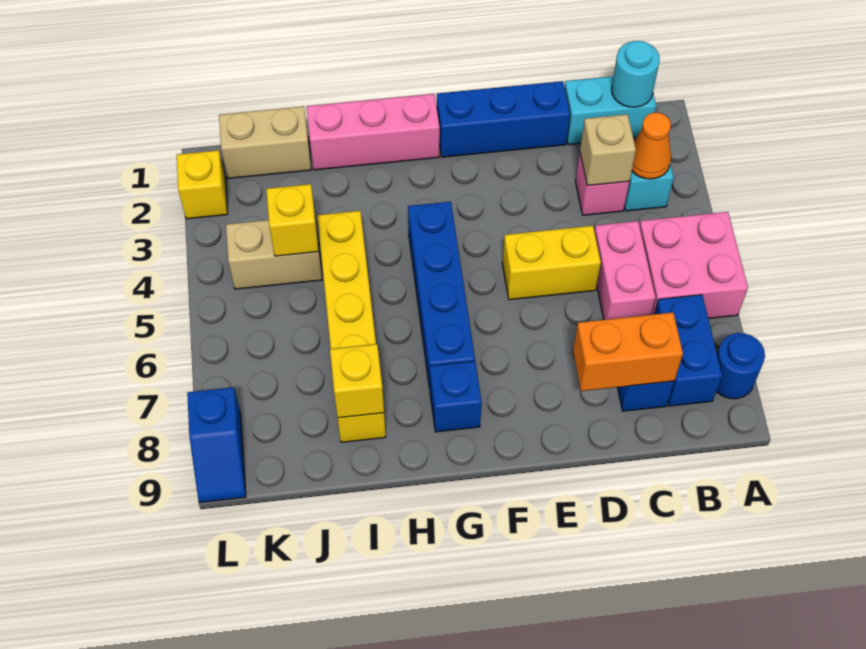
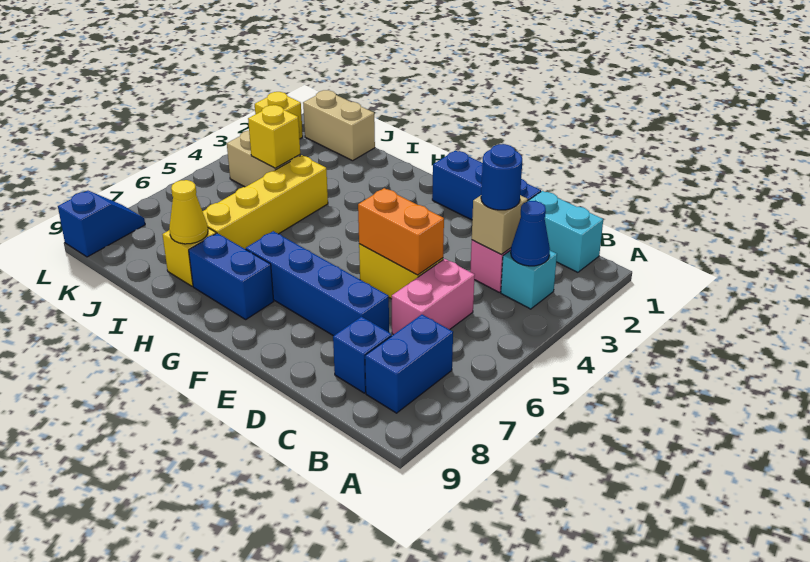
pink 2x2 brick [639,212,748,318] -> none
blue 1x1 round brick [716,333,765,399] -> blue 1x1 round brick moved to [481,144,522,210]
cyan 1x1 round brick [612,41,660,107] -> none
orange 1x1 cone [632,112,671,179] -> blue 1x1 cone [511,201,550,266]
orange 1x2 brick [573,312,683,391] -> orange 1x2 brick moved to [358,188,444,275]
pink 1x3 brick [306,94,440,170] -> none
blue 1x4 brick [408,202,475,389] -> blue 1x4 brick turned to [246,231,389,336]
blue 1x1 brick [430,361,482,432] -> blue 1x2 brick [189,233,274,319]
yellow 1x1 brick [330,344,384,418] -> yellow 1x1 cone [169,180,208,244]
blue 1x2 slope [187,387,246,503] -> blue 1x2 slope turned to [58,191,145,257]

